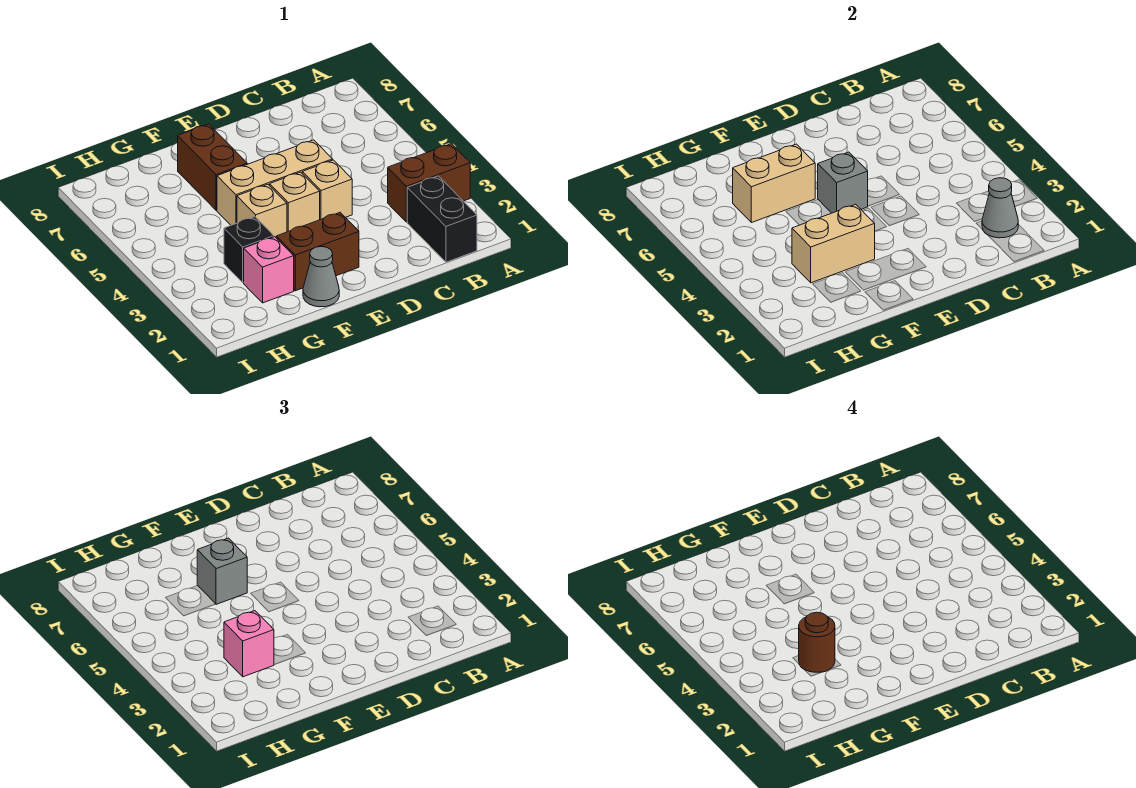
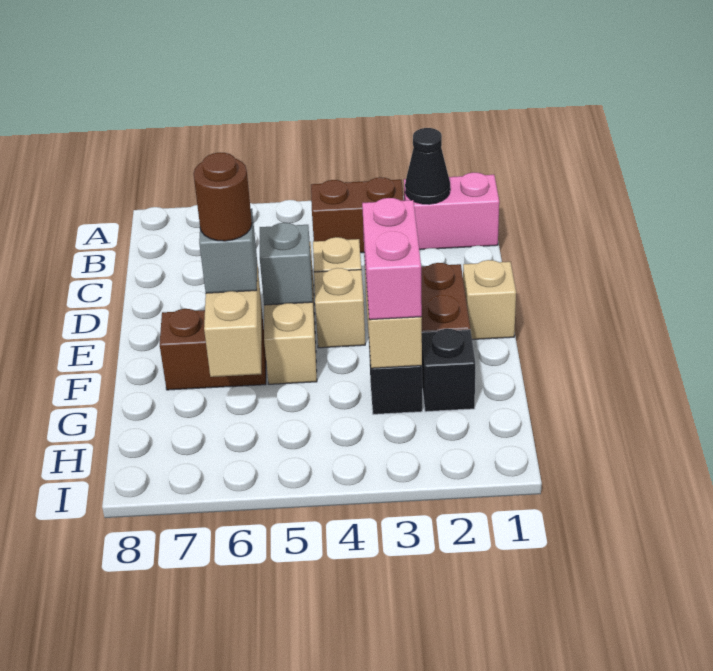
brown 1x2 brick [388,144,470,222] -> brown 1x2 brick turned to [311,177,404,253]
black 1x2 brick [407,176,477,262] -> pink 1x2 brick [404,172,499,250]
grey 1x1 cone [982,178,1018,238] -> black 1x1 cone [405,128,450,204]
grey 1x1 cone [303,247,339,307] -> none
tan 1x1 brick [237,184,287,237] -> tan 1x1 brick moved to [463,260,516,340]
pink 1x1 brick [244,237,294,303] -> black 1x1 brick [422,329,475,412]
pink 1x1 brick [224,611,274,677] -> pink 1x2 brick [362,198,422,320]
brown 1x1 round brick [799,612,835,672] -> brown 1x1 round brick moved to [193,153,252,241]

